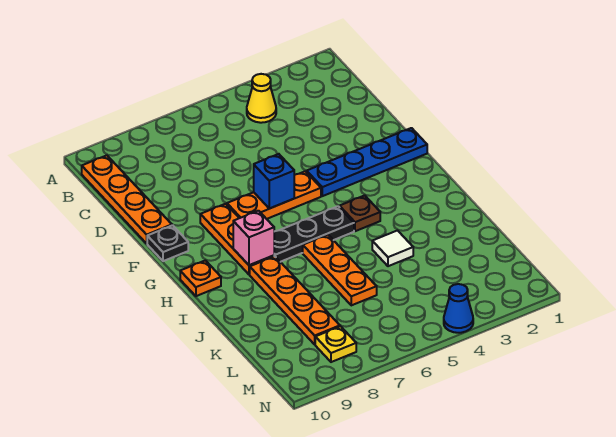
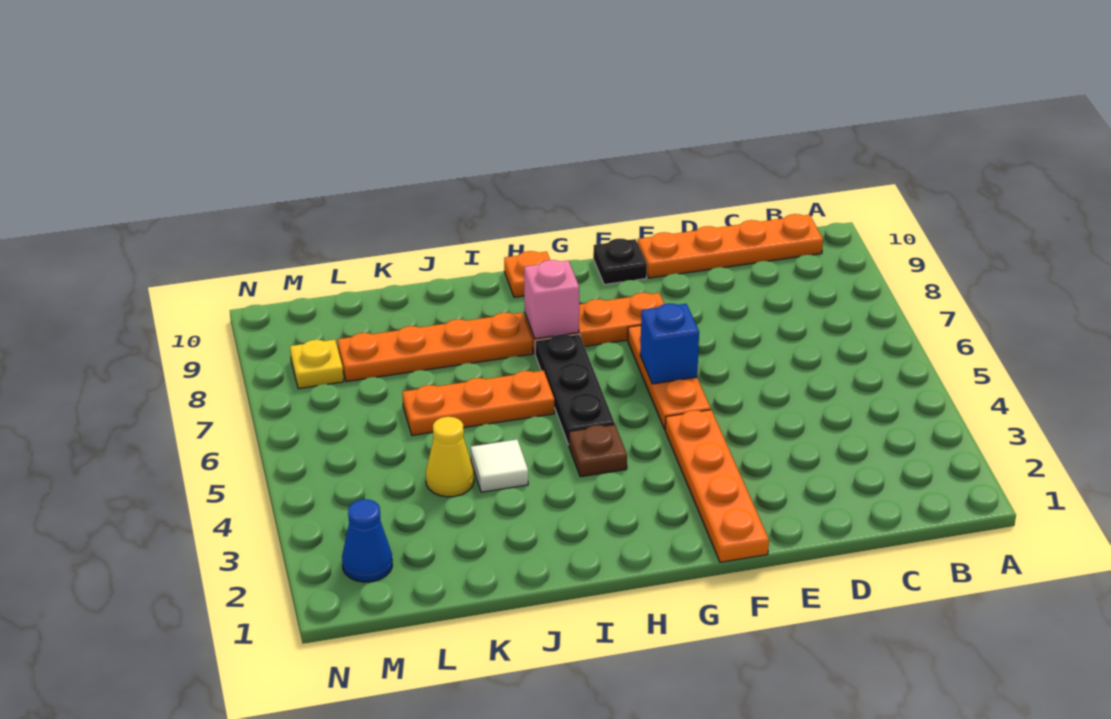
yellow 1x1 cone [247,74,276,123] -> yellow 1x1 cone moved to [426,417,474,497]
blue 1x4 plate [307,128,427,196] -> orange 1x4 plate [665,410,769,562]
blue 1x1 cone [444,284,473,333] -> blue 1x1 cone moved to [342,499,392,582]

